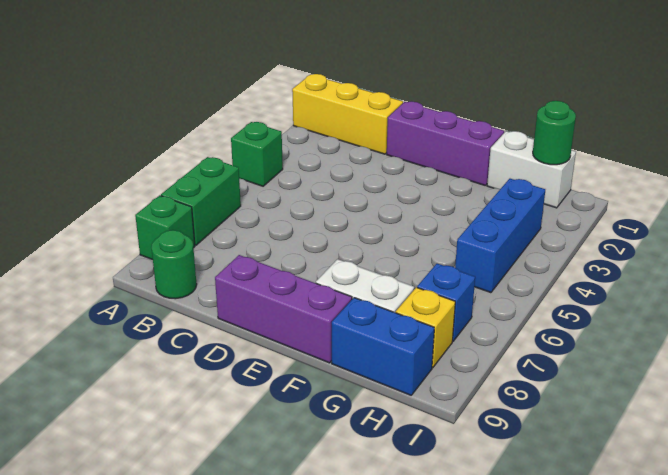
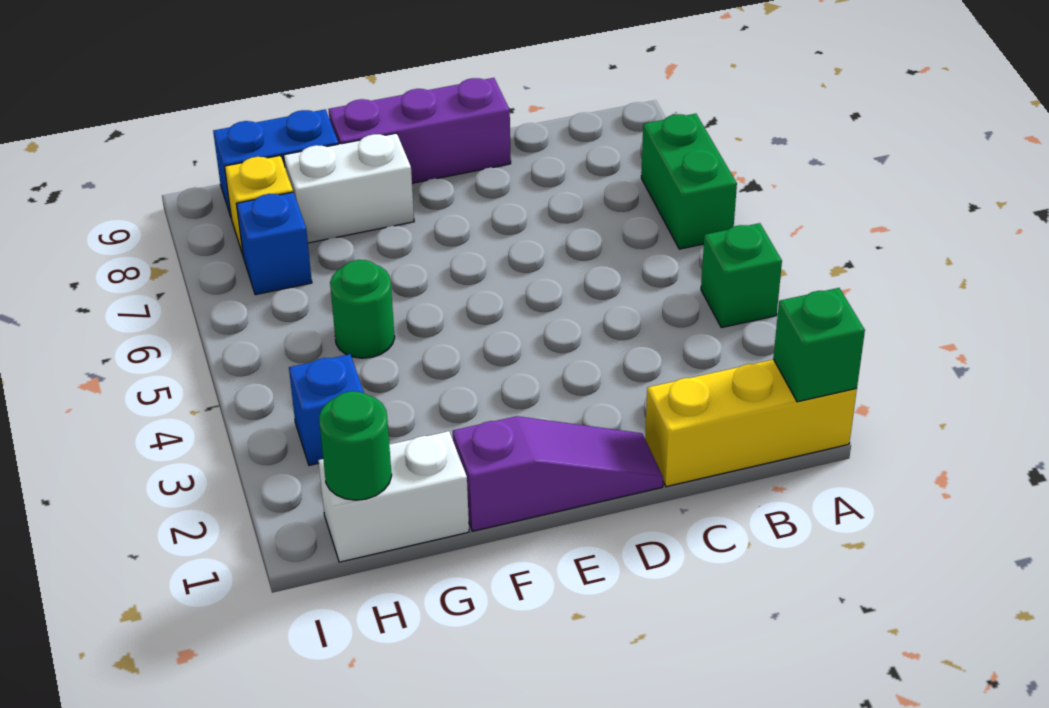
green 1x1 brick [135,195,195,260] -> green 1x1 brick moved to [773,288,865,402]
green 1x1 round brick [151,230,197,299] -> green 1x1 round brick moved to [330,260,395,358]
purple 1x3 brick [387,101,504,185] -> purple 1x3 slope [453,416,663,531]
blue 1x3 brick [455,179,545,293] -> blue 1x1 brick [289,354,364,465]

